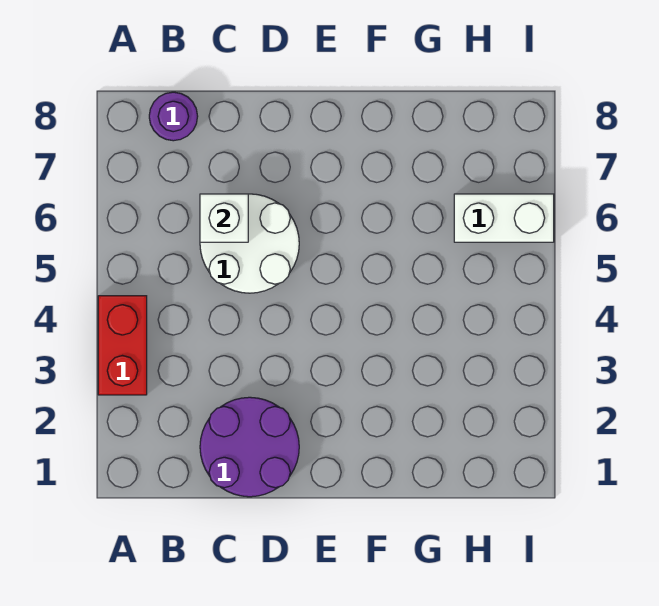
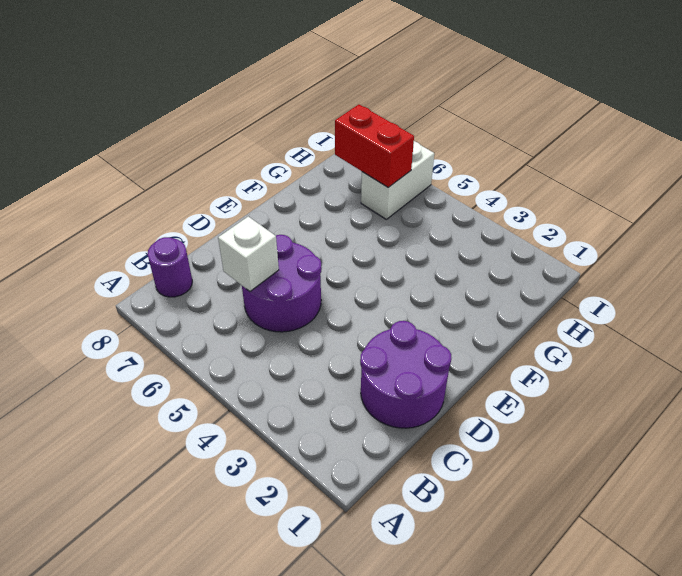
red 1x2 brick [98,296,147,395] -> red 1x2 brick moved to [335,105,414,187]
white 2x2 round brick [200,194,299,293] -> purple 2x2 round brick [242,235,322,332]

